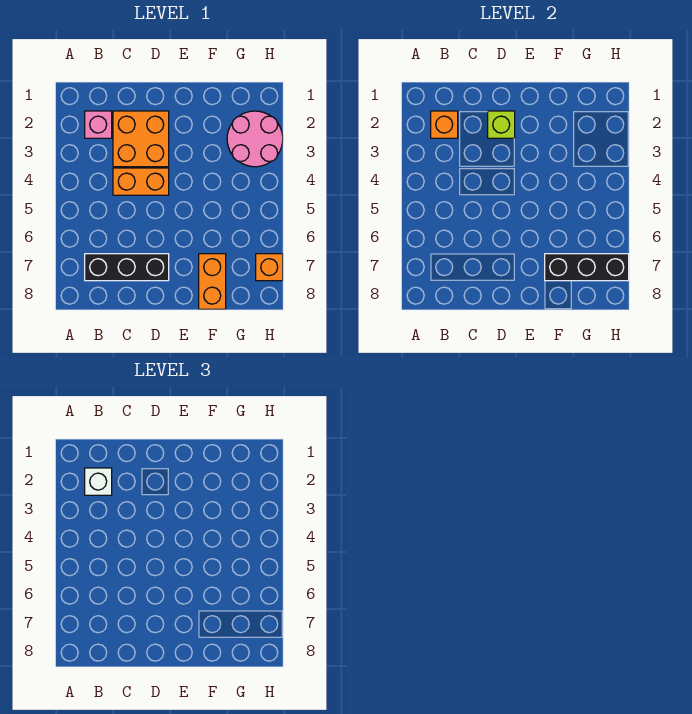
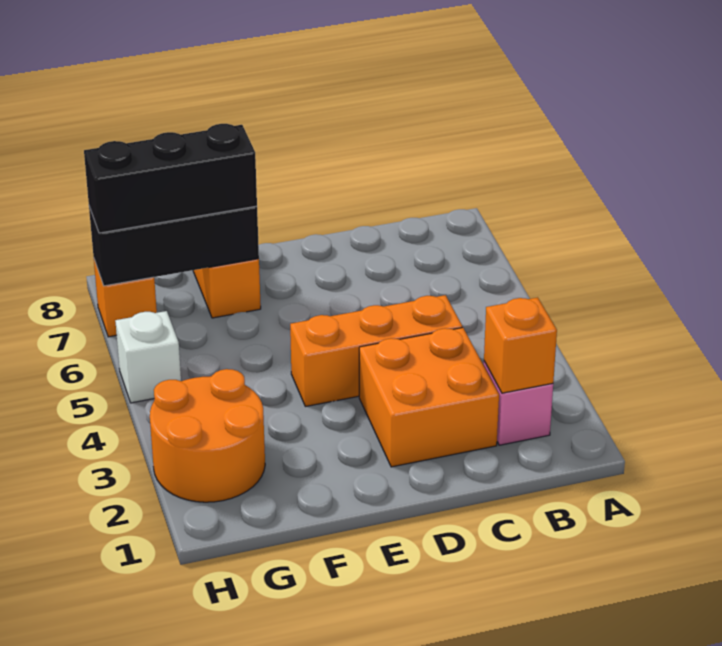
white 1x1 brick [85,468,112,495] -> white 1x1 brick moved to [115,311,181,403]
black 1x3 brick [85,254,169,281] -> black 1x3 brick moved to [84,124,257,233]
orange 1x2 brick [113,168,169,195] -> orange 1x3 brick [290,295,462,407]
lime 1x1 brick [488,111,515,138] -> none
pink 2x2 round brick [227,111,283,167] -> orange 2x2 round brick [150,369,265,502]

